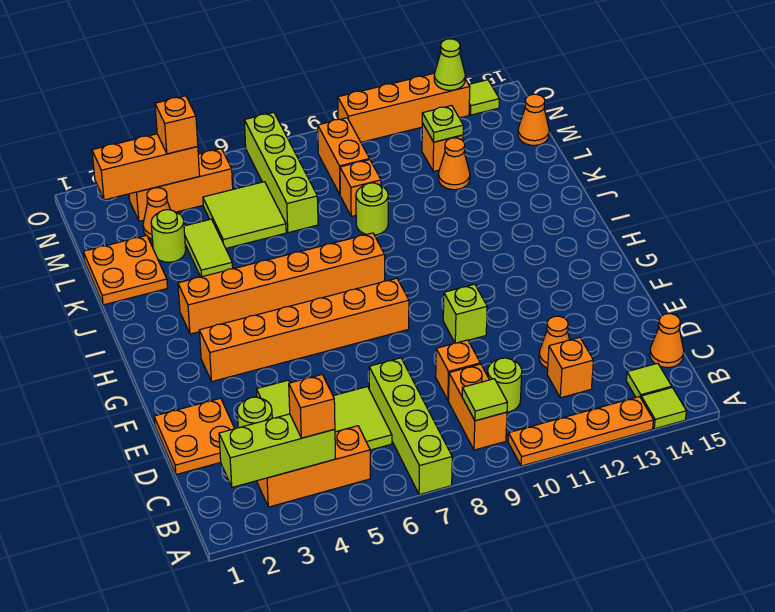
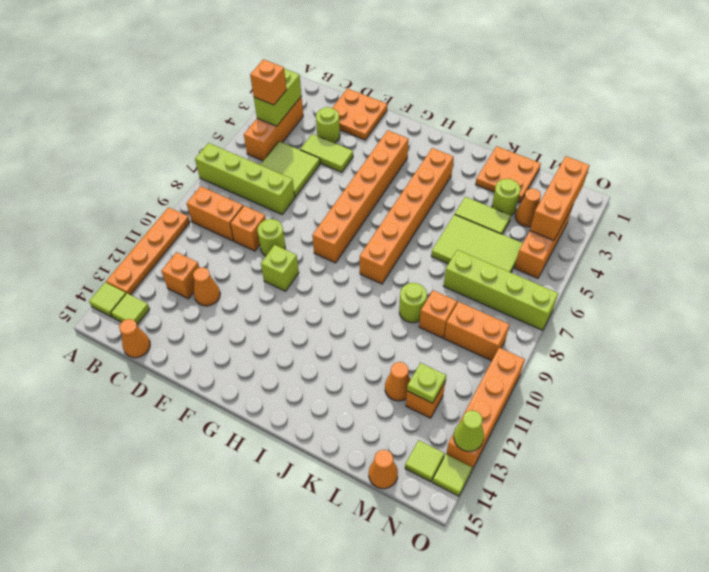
lime 1x3 brick [219,414,336,487] -> lime 1x2 brick [254,69,301,126]
lime 1x1 tile [462,379,507,421] -> lime 1x1 tile moved to [405,440,445,482]
lime 1x1 round brick [488,358,522,412] -> lime 1x1 round brick moved to [257,219,285,256]
lime 2x2 tile [203,182,286,248] -> lime 2x3 tile [431,214,523,273]
orange 1x1 brick [155,96,198,154] -> none

